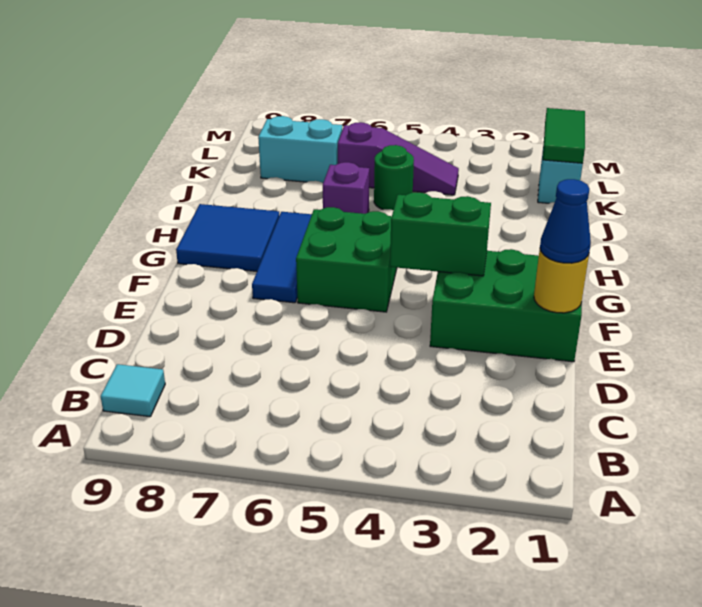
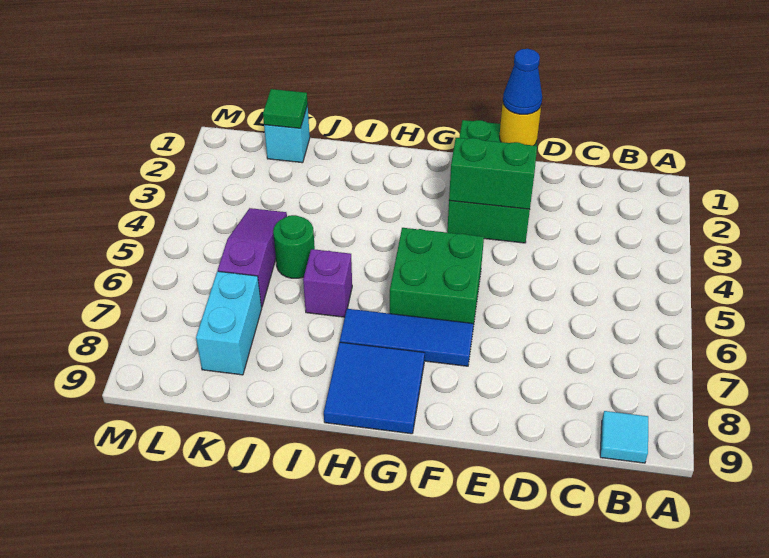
green 1x2 brick [390,192,491,276] -> green 1x2 brick turned to [449,138,537,209]
green 1x2 tile [543,108,585,164] -> green 1x1 tile [263,89,308,128]

